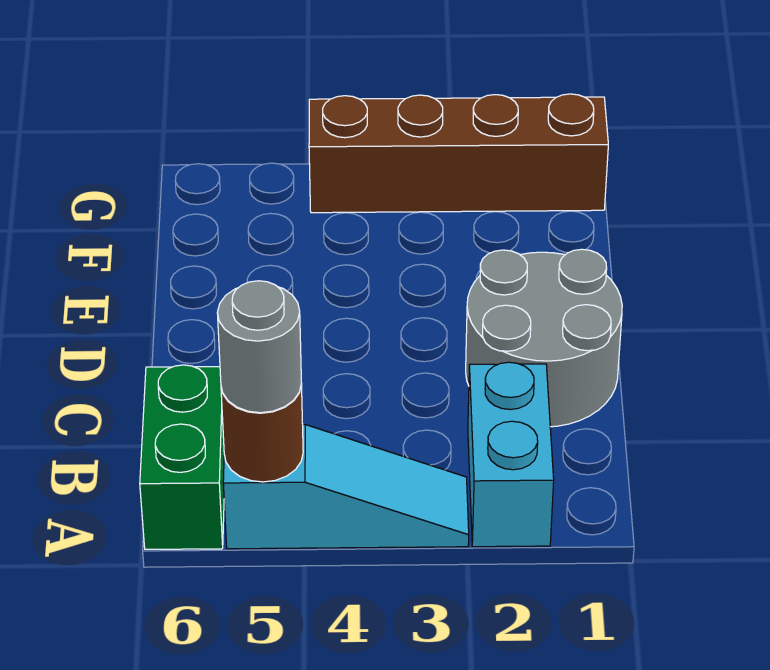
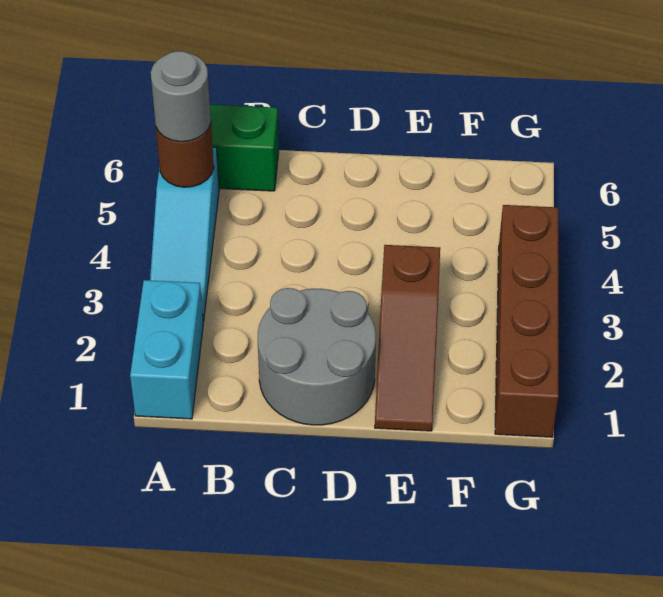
cyan 1x2 brick [468,362,554,547] -> cyan 1x2 brick turned to [130,280,203,419]
none -> brown 1x3 slope [375,245,440,431]

